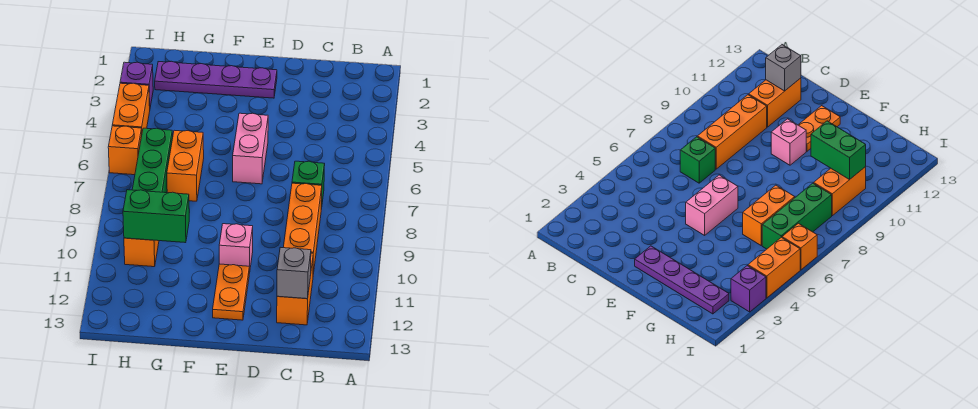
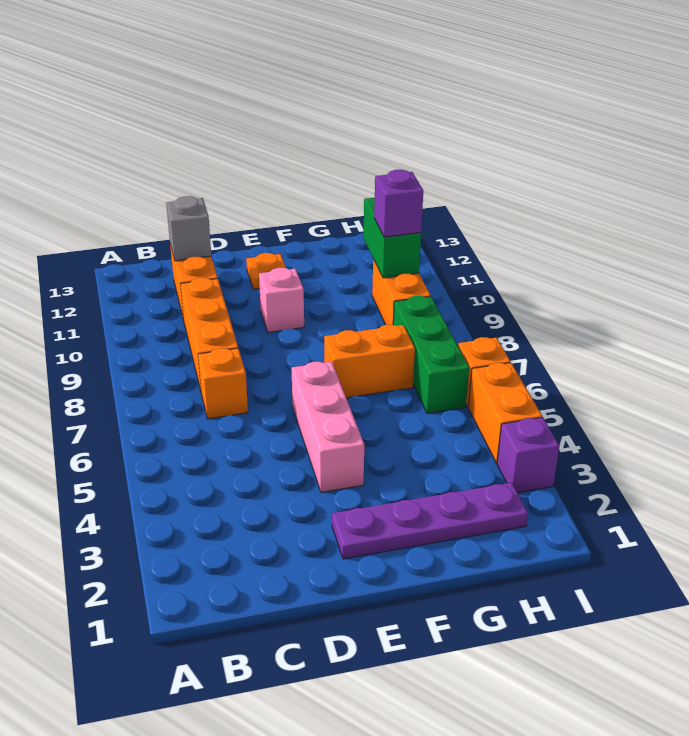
green 1x1 brick [292,161,325,209] -> orange 1x1 brick [198,348,248,419]
pink 1x2 brick [233,113,268,184] -> pink 1x3 brick [291,362,364,492]
orange 1x2 plate [213,264,249,320] -> orange 1x1 plate [246,253,286,289]
orange 1x2 brick [167,130,204,201] -> orange 1x2 brick turned to [324,325,415,398]
green 1x2 brick [123,190,189,243] -> green 1x2 brick turned to [363,198,421,278]
none -> purple 1x1 brick [374,170,423,237]

